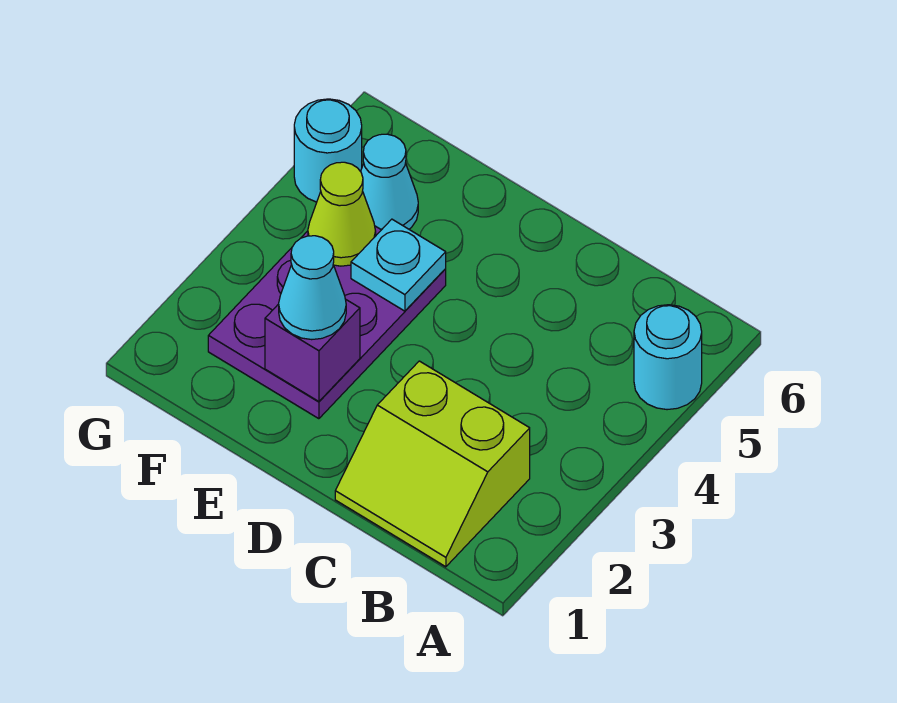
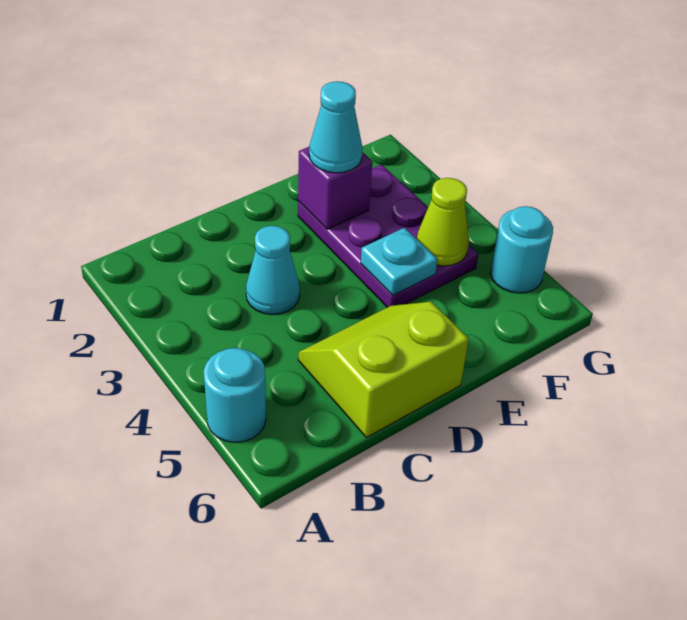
lime 2x2 slope [335,361,530,567] -> lime 2x2 slope moved to [298,301,469,438]
cyan 1x1 cone [361,134,418,230] -> cyan 1x1 cone moved to [246,226,300,315]

